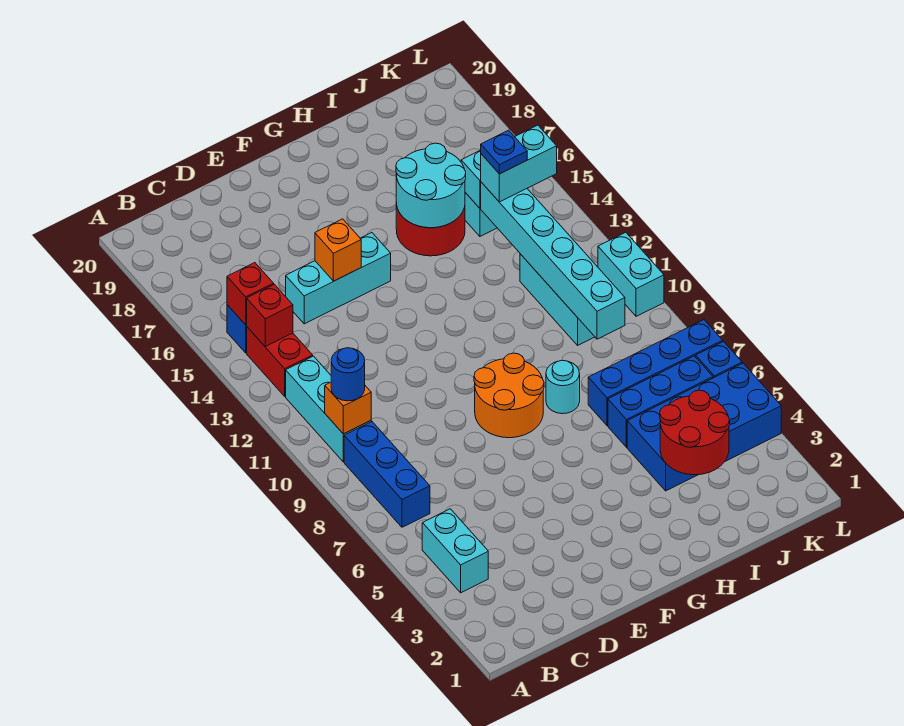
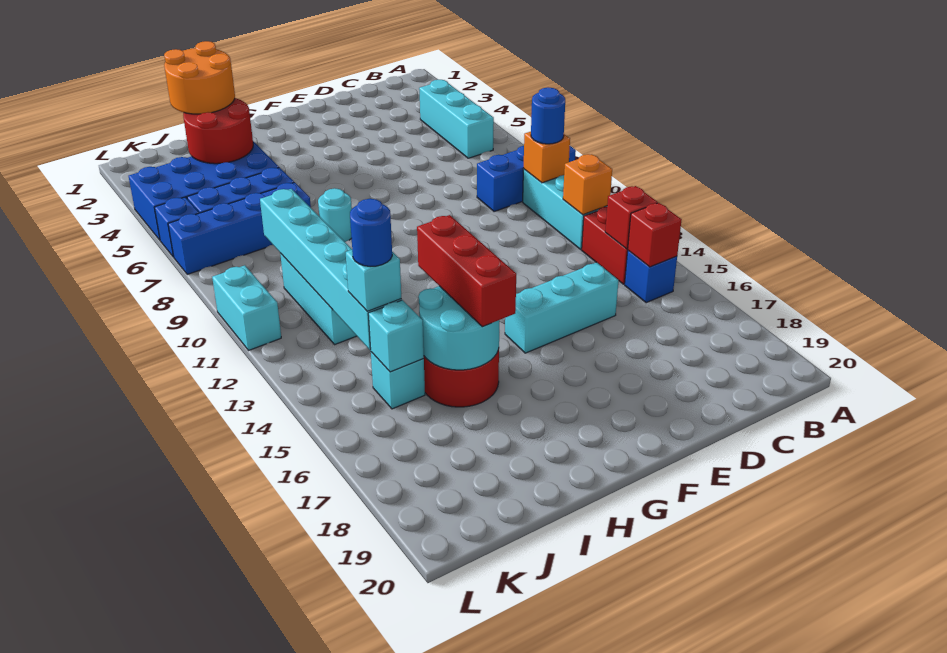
cyan 1x2 brick [422,509,488,593] -> cyan 1x3 brick [419,80,494,158]
blue 1x3 brick [344,422,430,527] -> blue 1x3 brick turned to [477,146,576,212]
orange 1x1 brick [315,219,361,281] -> orange 1x1 brick moved to [563,154,612,215]
orange 2x2 round brick [474,353,544,438] -> orange 2x2 round brick moved to [164,41,235,114]
none -> red 1x3 brick [417,215,516,327]
cyan 1x2 brick [481,125,557,202] -> cyan 1x1 brick [346,250,401,311]
blue 1x1 plate [481,130,527,174] -> blue 1x1 round brick [350,199,392,267]

